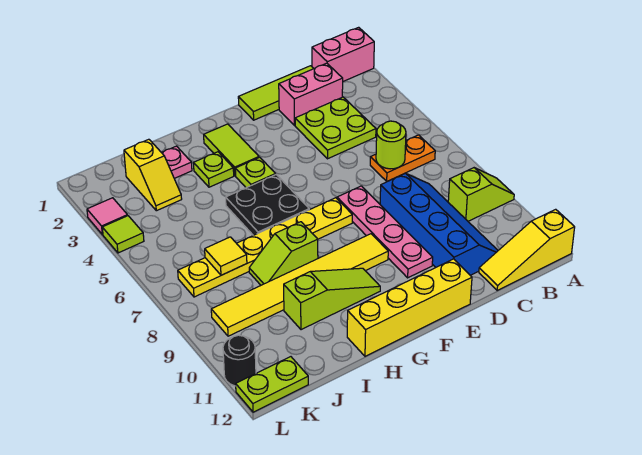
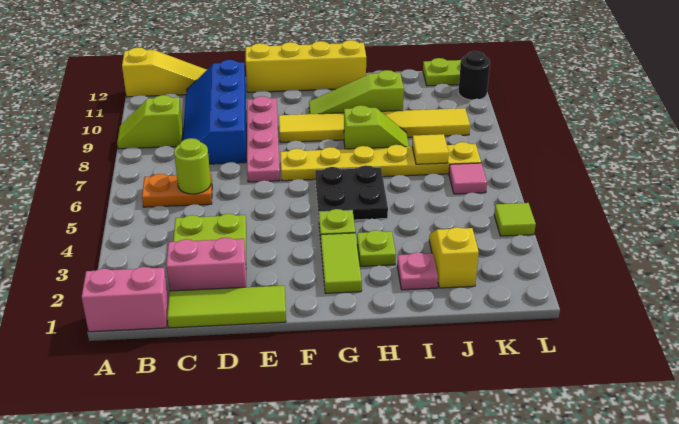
pink 1x1 tile [87,198,128,235] -> pink 1x1 tile moved to [449,163,487,194]

